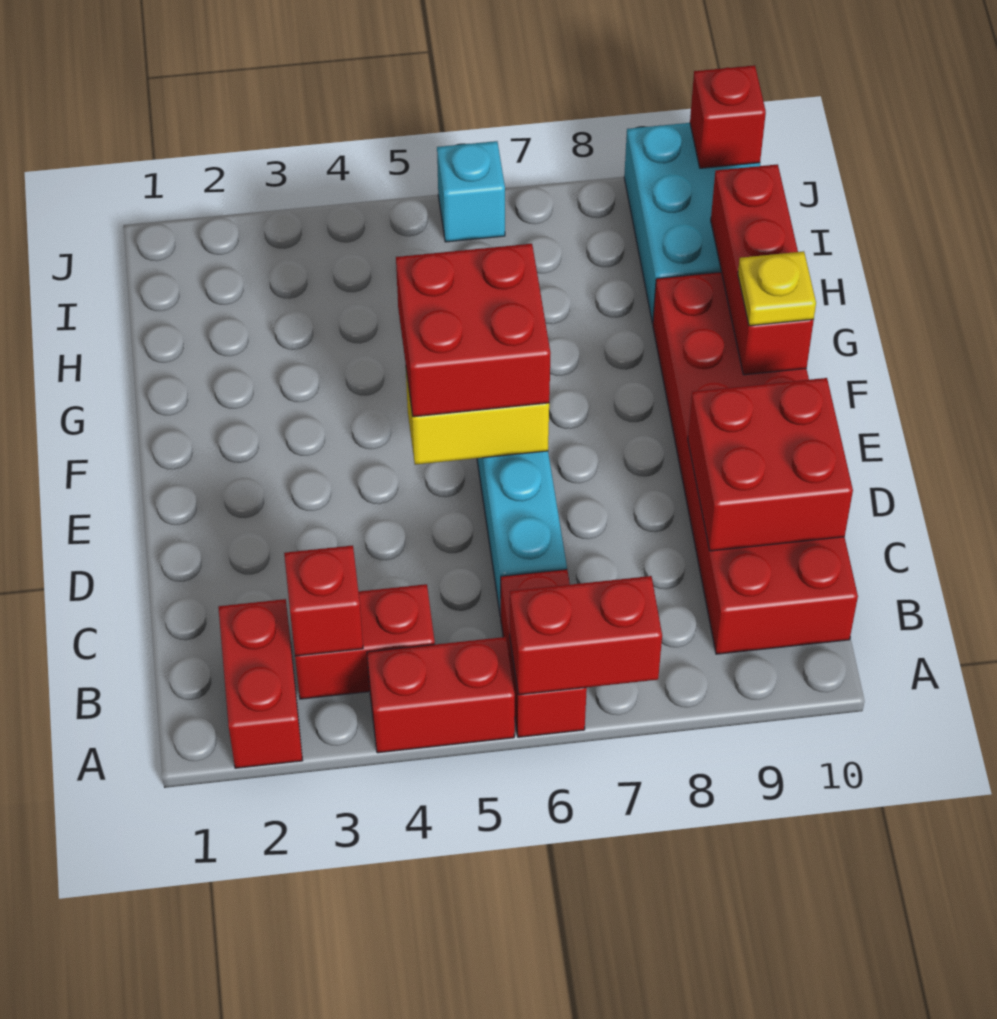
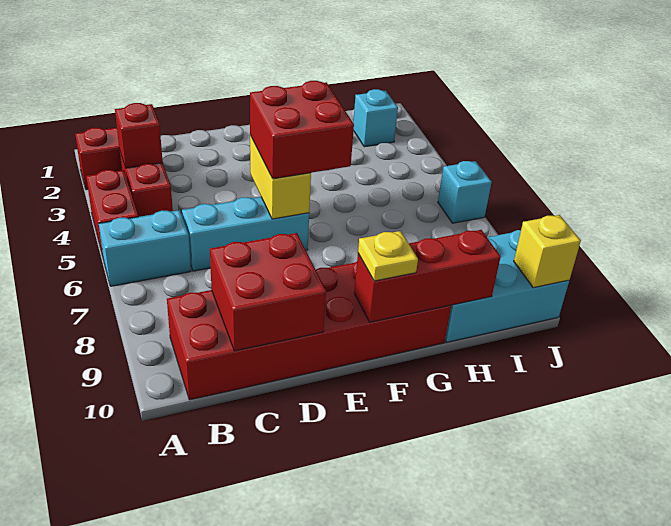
red 1x2 brick [501,569,587,737] -> cyan 1x2 brick [99,210,191,286]
red 1x2 brick [510,576,662,695] -> none
none -> cyan 1x1 brick [353,89,398,147]
red 1x1 brick [690,65,766,168] -> yellow 1x1 brick [514,215,581,288]

